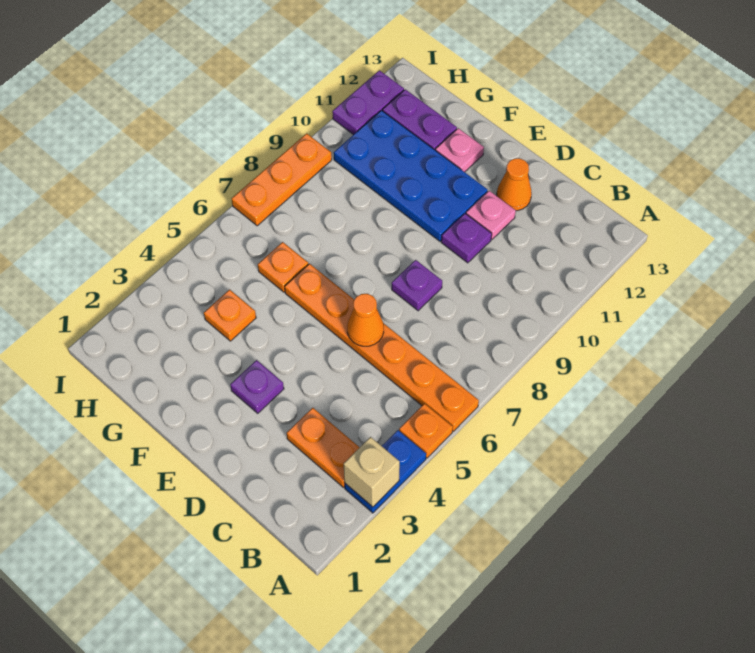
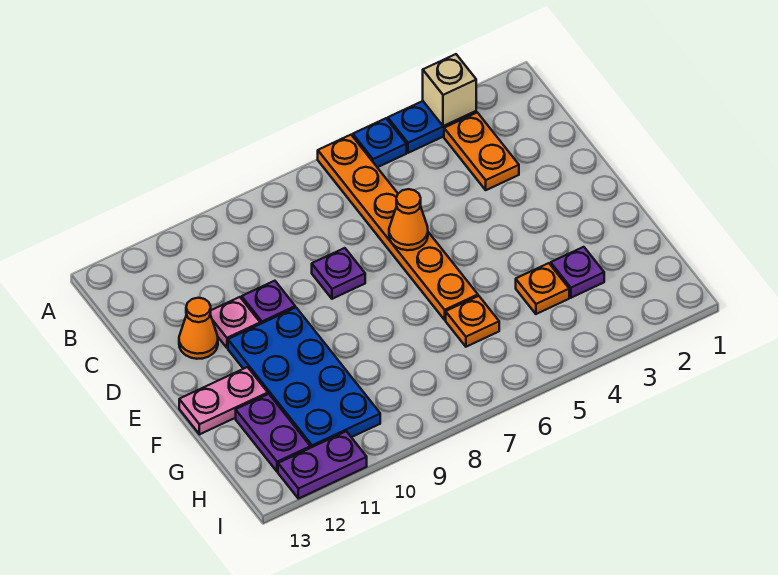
orange 1x1 plate [399,404,453,458] -> blue 1x1 plate [353,118,406,167]
purple 1x1 plate [230,360,284,413] -> purple 1x1 plate moved to [551,247,604,298]
pink 1x1 plate [436,128,484,172] -> pink 1x2 plate [179,367,268,434]
orange 1x3 plate [232,133,332,226] -> none

